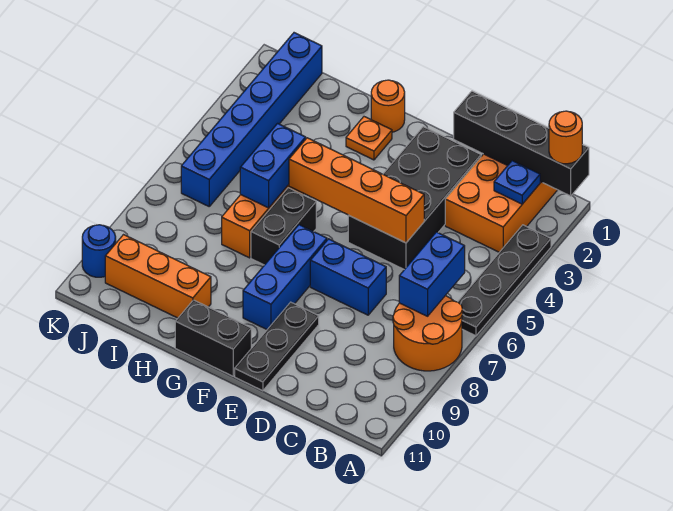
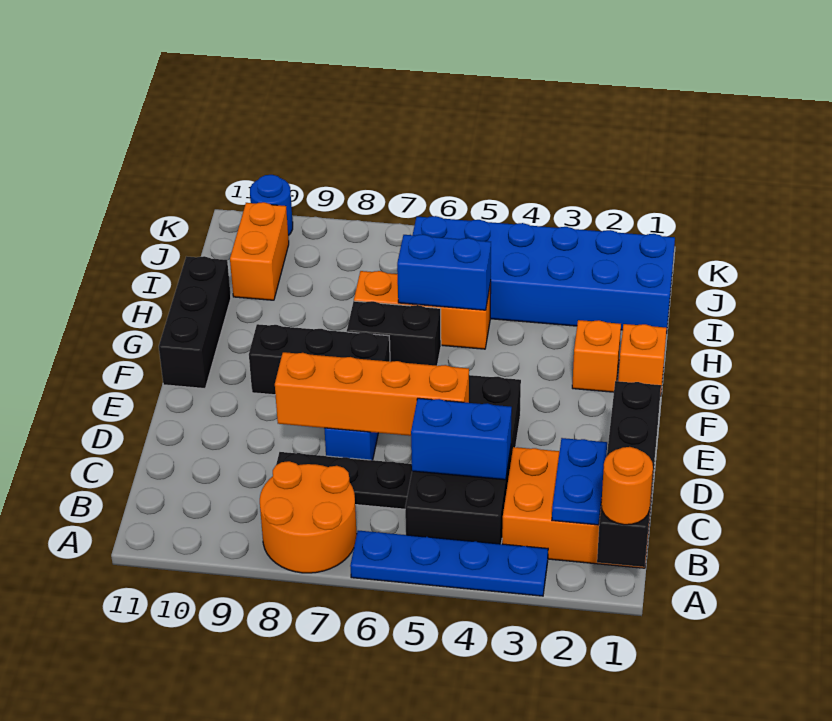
black 1x4 plate [458,225,551,336] -> blue 1x4 plate [350,531,548,596]
blue 1x1 plate [494,161,540,204] -> blue 1x2 plate [552,438,607,525]
blue 1x2 brick [399,232,465,316] -> blue 1x2 brick moved to [411,398,512,480]
black 2x4 brick [348,127,481,270] -> black 2x4 brick turned to [405,375,521,544]
orange 1x4 brick [289,138,424,243] -> orange 1x4 brick turned to [275,352,469,436]
black 1x3 plate [235,302,319,391] -> black 1x3 plate moved to [276,452,412,509]
blue 1x3 brick [243,225,327,329] -> black 1x3 brick [249,324,390,395]
black 1x2 brick [175,300,251,376] -> black 1x3 brick [159,256,231,389]
orange 1x1 round brick [371,80,405,132] -> orange 1x1 brick [618,324,667,396]
orange 1x1 plate [346,117,392,160] -> orange 1x1 brick [572,320,621,392]
orange 1x3 brick [105,235,211,318] -> orange 1x2 brick [230,202,289,300]
blue 1x6 brick [181,33,322,206] -> blue 2x6 brick [413,216,675,333]

